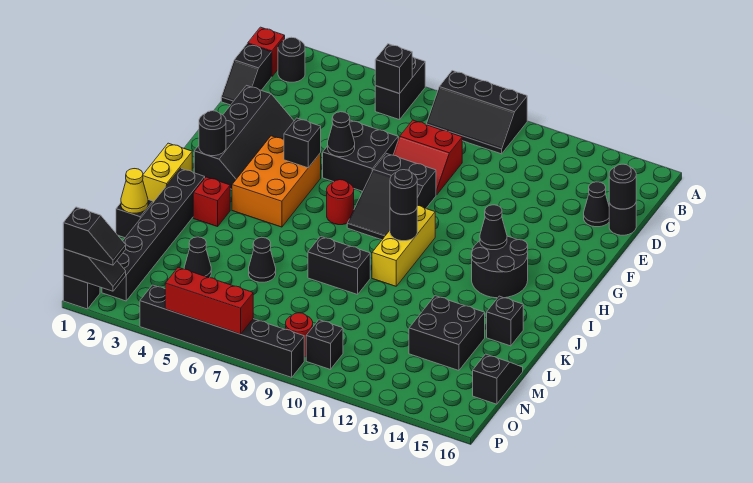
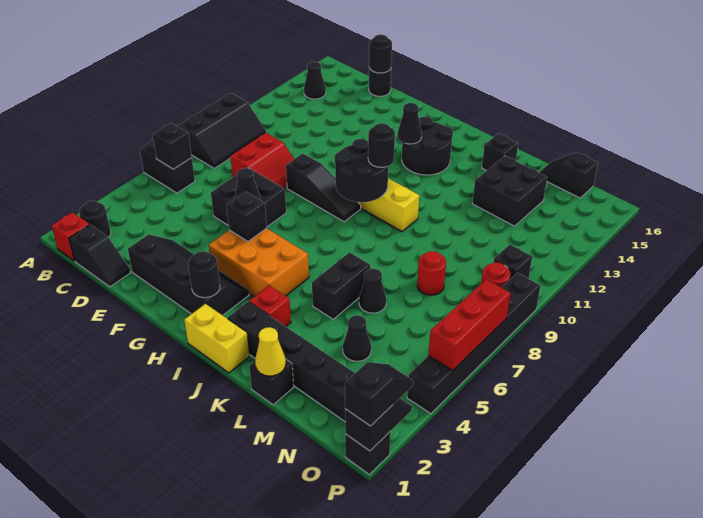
black 1x1 cone [584,182,609,227] -> black 1x1 cone moved to [304,62,326,99]
black 2x3 slope [347,153,436,240] -> black 1x3 slope [286,153,361,222]
red 1x1 round brick [327,180,354,225] -> red 1x1 round brick moved to [417,251,446,295]
black 1x1 round brick [390,208,417,241] -> black 2x2 round brick [334,139,388,202]
black 1x2 brick [308,236,370,294] -> black 1x2 brick moved to [312,252,370,319]

